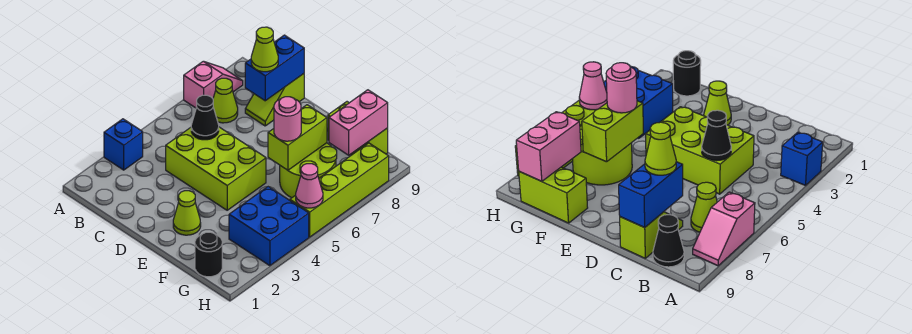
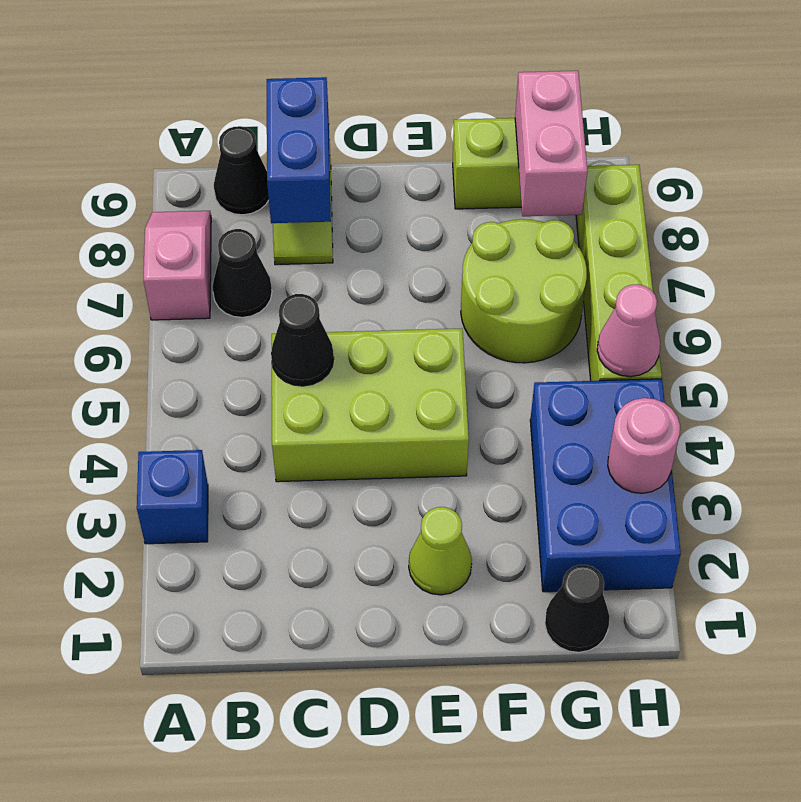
lime 1x1 cone [213,78,238,123] -> black 1x1 cone [212,229,272,317]
lime 1x1 cone [251,27,278,72] -> none
lime 1x2 brick [268,105,327,170] -> none
pink 1x1 round brick [274,97,301,141] -> pink 1x1 round brick moved to [608,398,680,493]
black 1x1 round brick [195,232,222,277] -> black 1x1 cone [545,565,610,652]
blue 2x2 brick [229,187,309,266] -> blue 2x3 brick [530,379,681,592]

